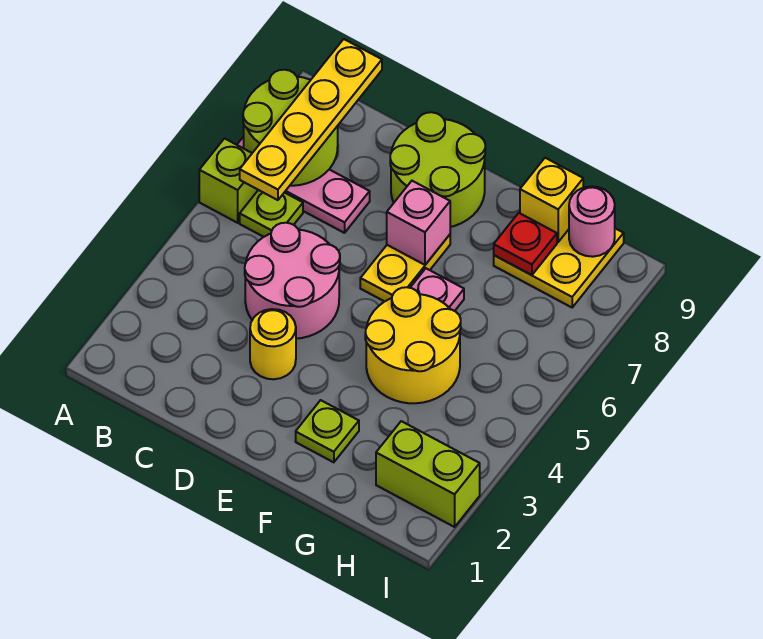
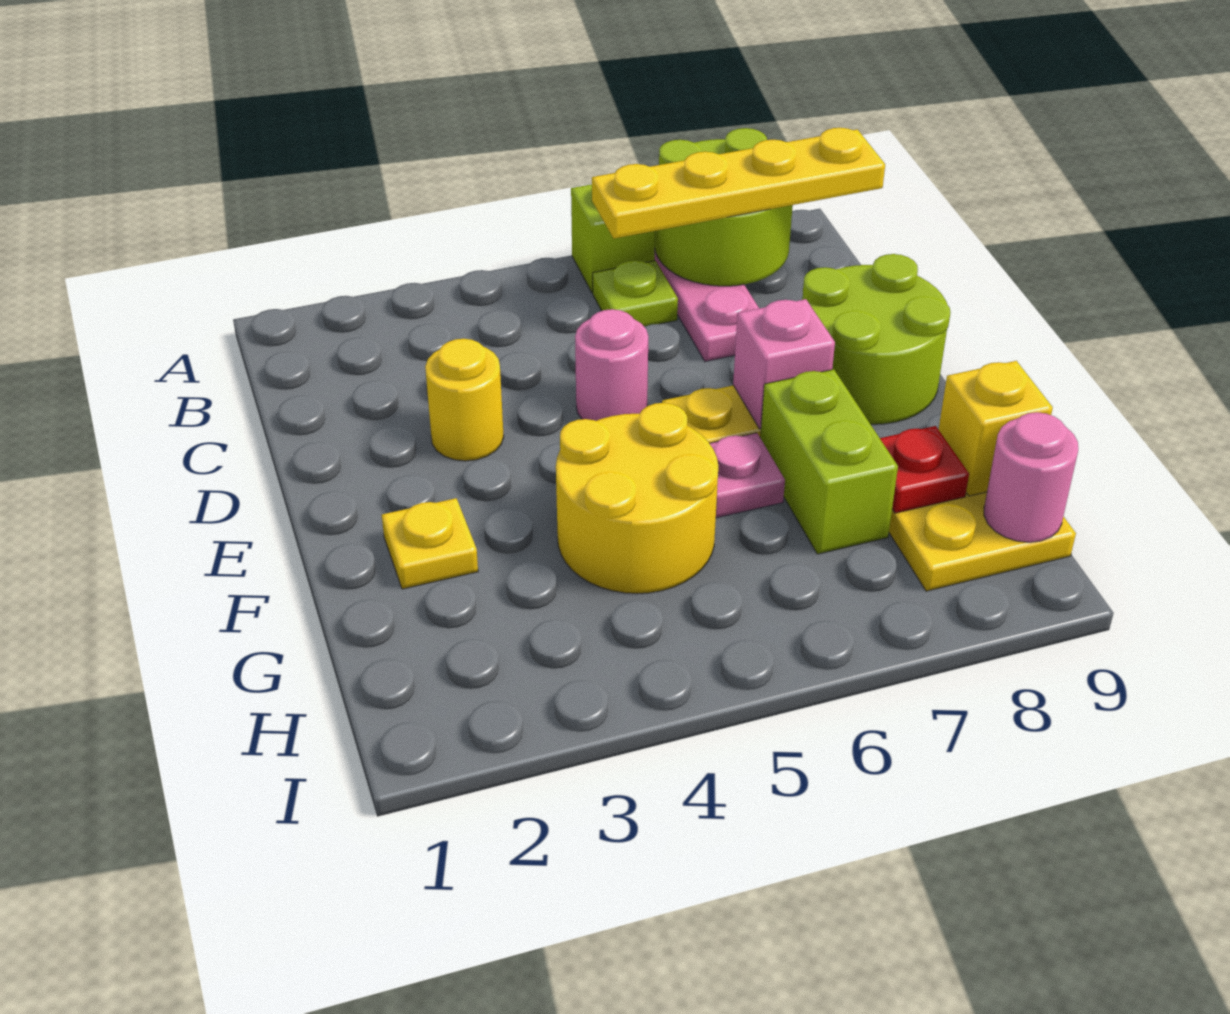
pink 2x2 round brick [245,223,340,339] -> pink 1x1 round brick [575,309,648,421]
lime 1x1 plate [296,400,359,462] -> yellow 1x1 plate [382,498,478,589]
lime 1x2 brick [376,421,480,527] -> lime 1x2 brick moved to [760,369,898,554]

